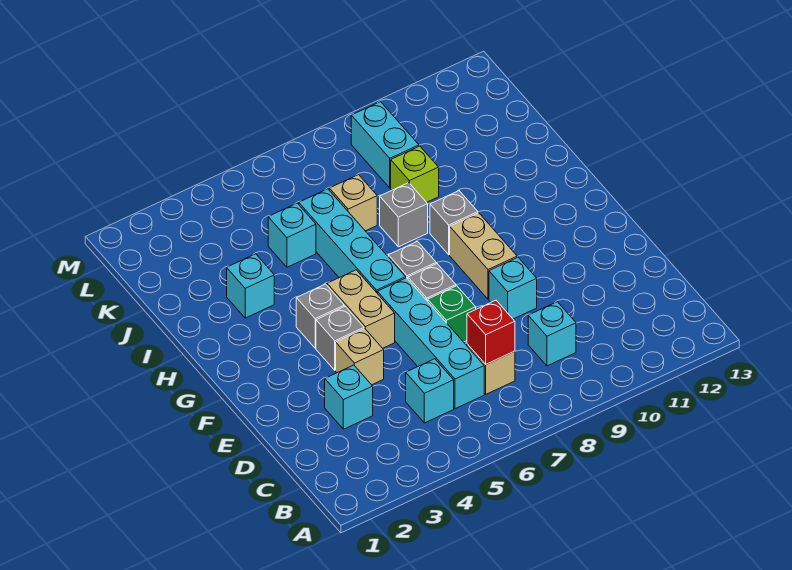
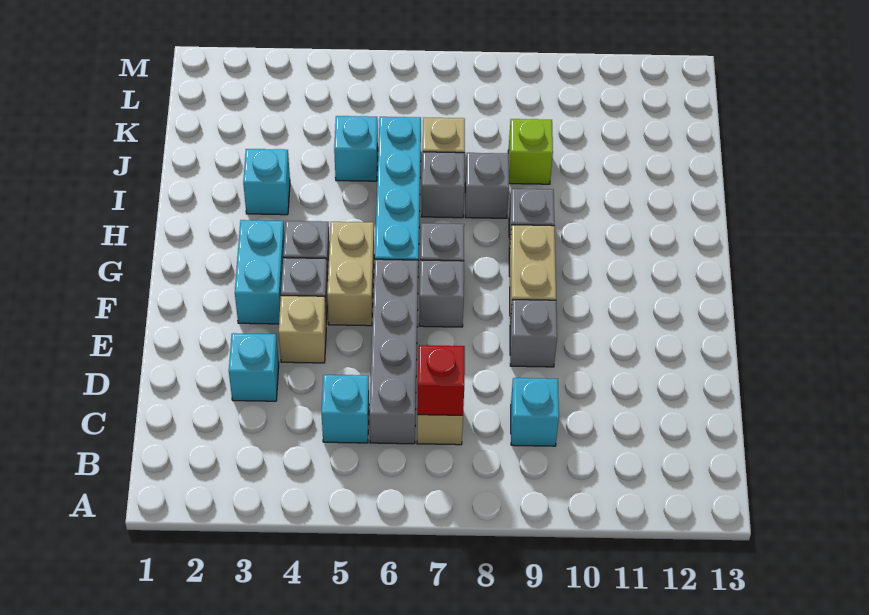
cyan 1x4 brick [377,278,484,409] -> grey 1x4 brick [369,259,418,444]
green 1x1 brick [428,286,476,342] -> none
cyan 1x1 brick [489,257,537,319] -> grey 1x1 brick [510,300,557,367]
none -> grey 1x1 brick [421,152,465,218]
cyan 1x2 brick [351,102,419,188] -> cyan 1x2 brick moved to [235,220,285,324]

